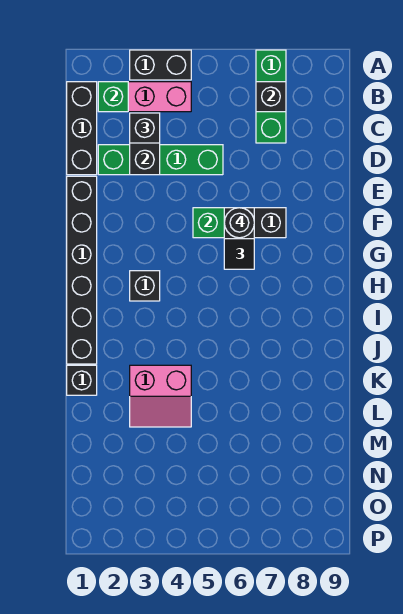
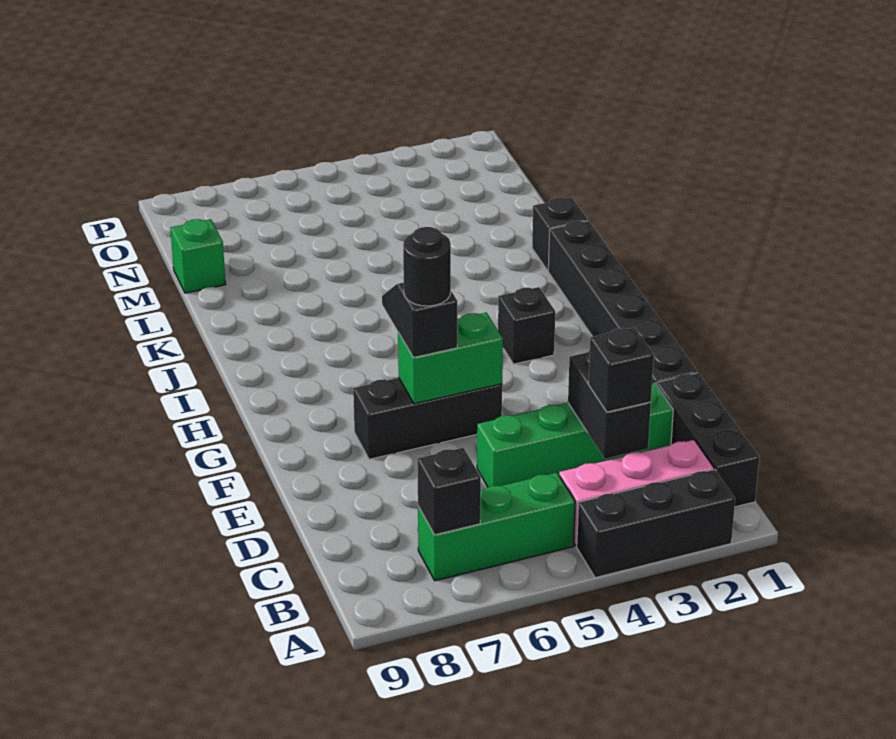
black 1x2 brick [130,50,191,80] -> black 1x3 brick [577,469,735,578]
green 1x3 brick [256,50,286,143] -> green 1x3 brick turned to [418,472,575,581]
green 1x1 brick [98,82,128,112] -> green 1x1 brick moved to [170,219,226,293]
pink 2x2 slope [130,365,191,427] -> none

